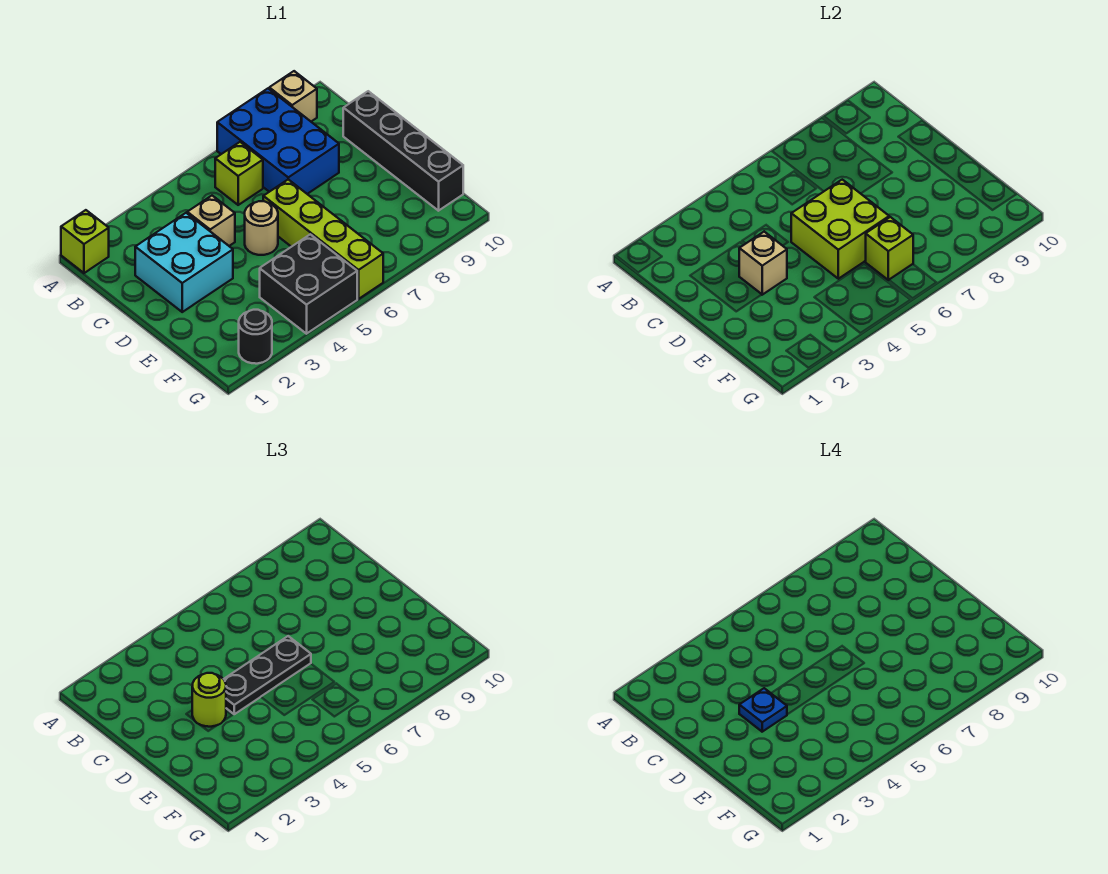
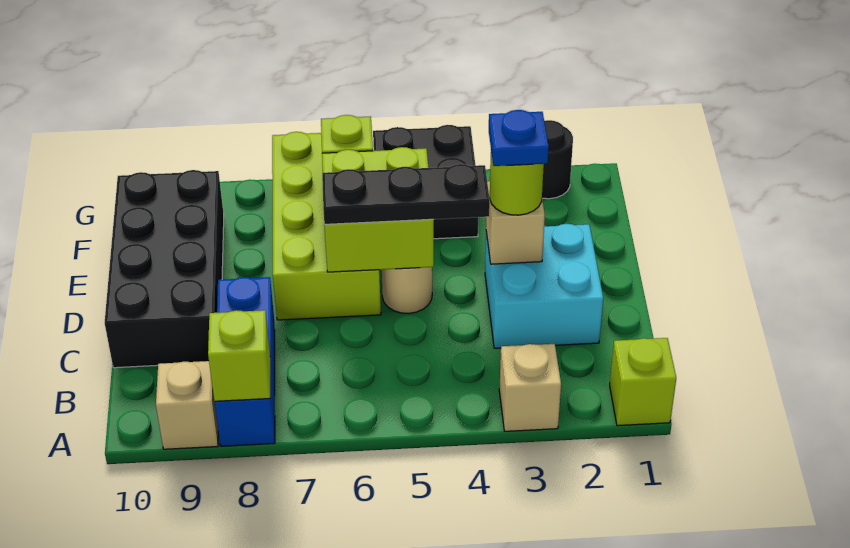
blue 2x3 brick [217,89,339,194] -> blue 1x3 brick [215,277,275,446]
lime 1x1 brick [215,142,263,205] -> lime 1x1 brick moved to [208,310,270,401]
tan 1x1 brick [187,196,235,246] -> tan 1x1 brick moved to [499,344,561,431]
black 1x4 brick [343,91,463,211] -> black 2x4 brick [105,170,224,368]
lime 1x4 brick [263,180,383,299] -> lime 2x4 brick [272,132,381,320]

